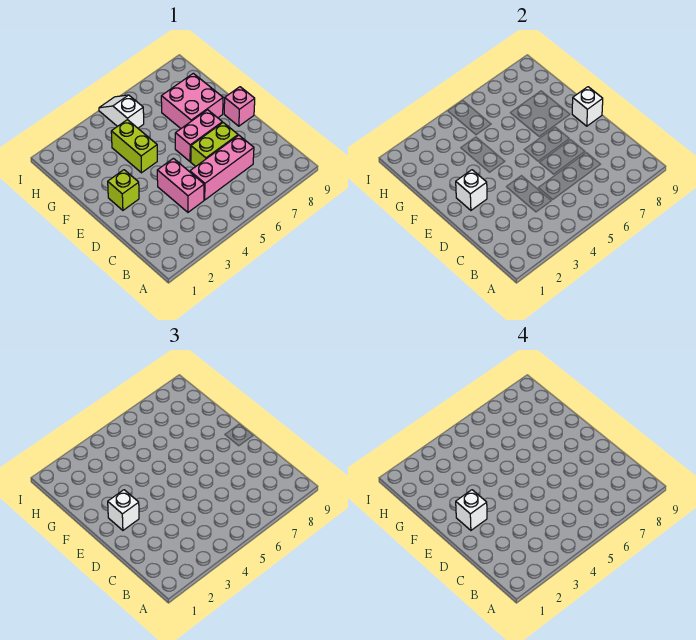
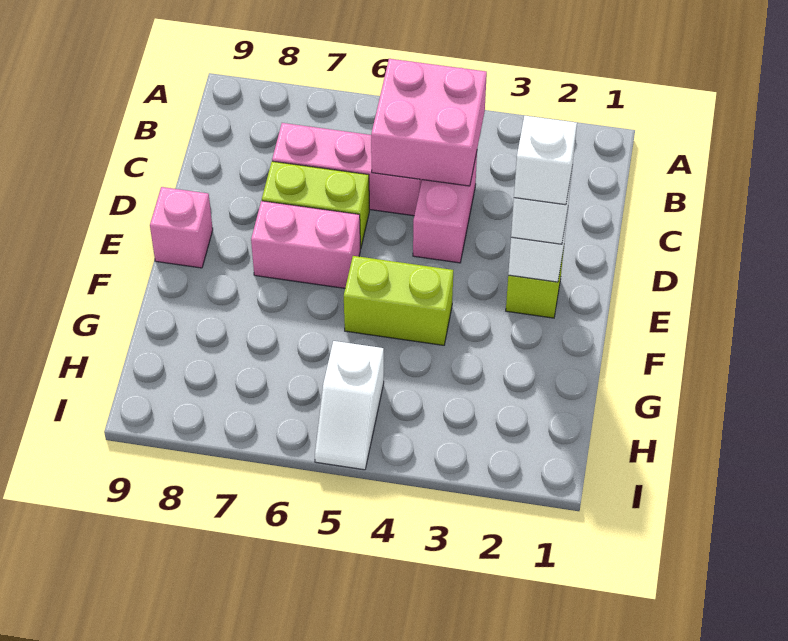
white 1x1 brick [572,87,603,126] -> none
lime 1x2 brick [111,120,157,173] -> lime 1x2 brick turned to [344,256,453,345]
pink 2x2 brick [161,73,223,128] -> pink 2x2 brick moved to [371,59,487,186]

